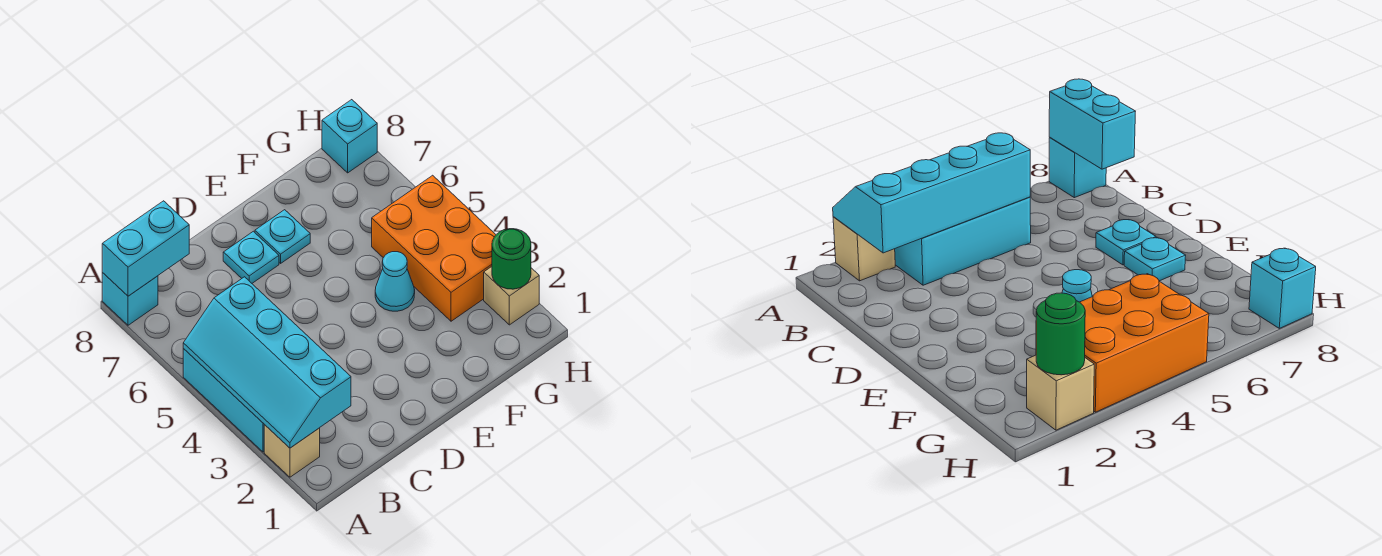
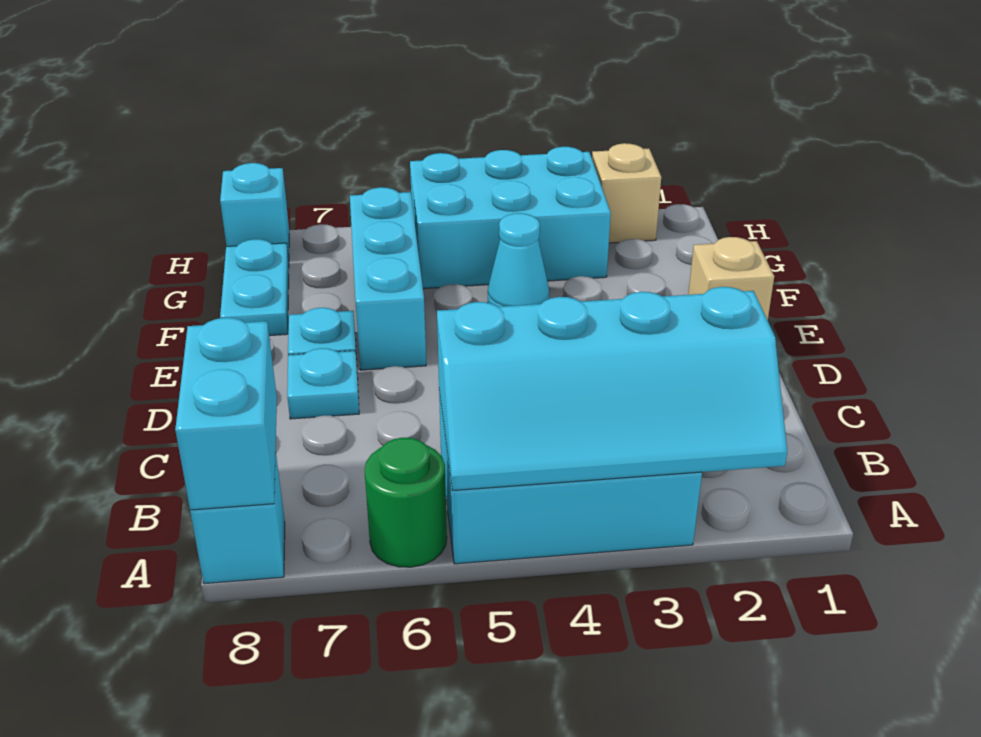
tan 1x1 brick [264,425,320,477] -> tan 1x1 brick moved to [688,237,774,320]
none -> cyan 1x3 brick [350,187,426,370]
none -> cyan 1x2 plate [220,239,289,336]
orange 2x3 brick [372,175,496,321] -> cyan 2x3 brick [410,147,611,289]
green 1x1 round brick [492,229,531,289] -> green 1x1 round brick moved to [365,438,447,567]

